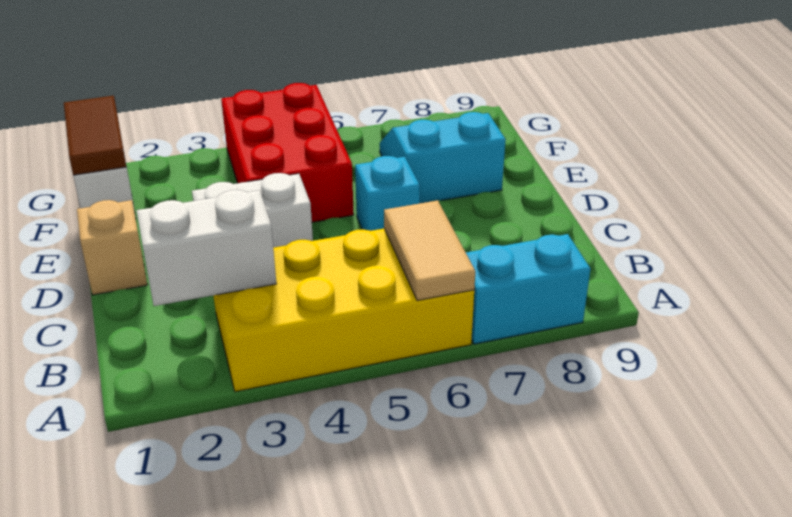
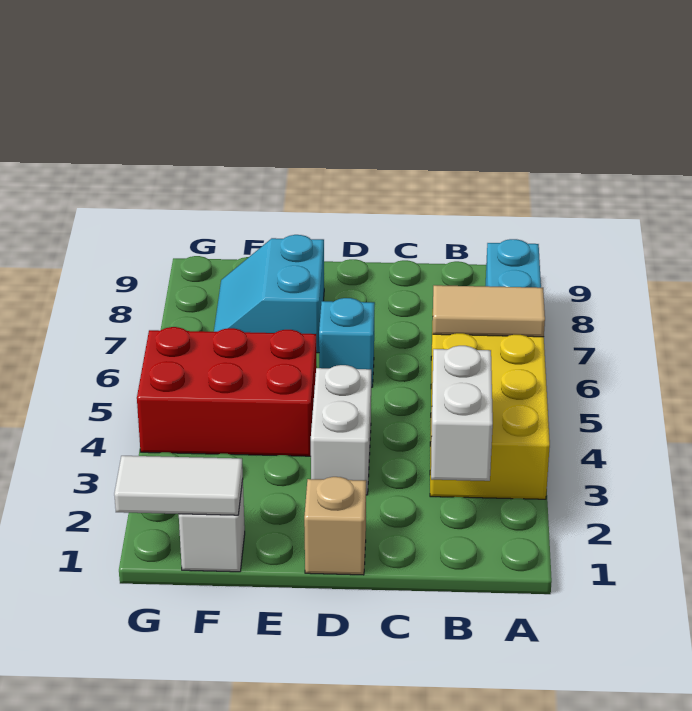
brown 1x2 tile [64,96,126,175] -> white 1x2 tile [114,456,243,515]

